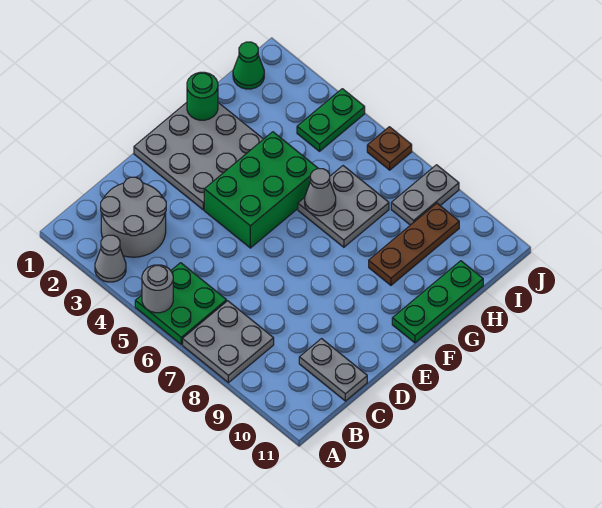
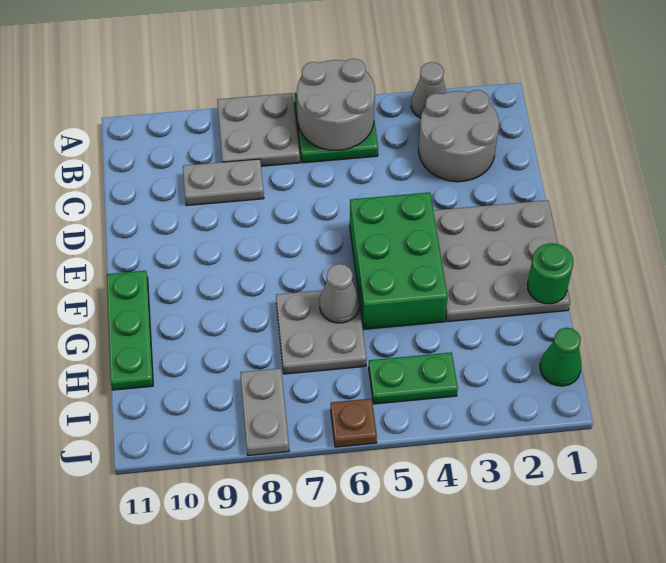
grey 1x1 round brick [142,265,173,313] -> grey 2x2 round brick [297,59,375,150]
grey 1x2 plate [299,339,367,401] -> grey 1x2 plate moved to [183,159,264,206]
brown 1x3 plate [369,203,459,285] -> none
green 1x2 plate [297,89,365,151] -> green 1x2 plate turned to [369,352,458,404]

